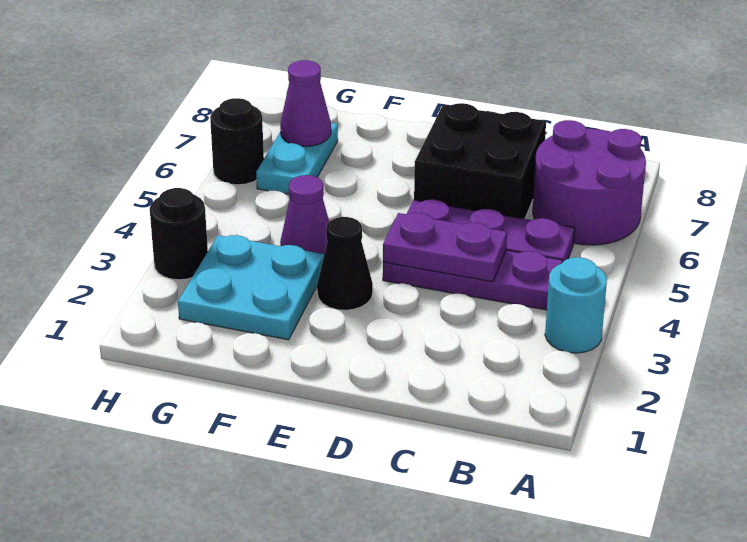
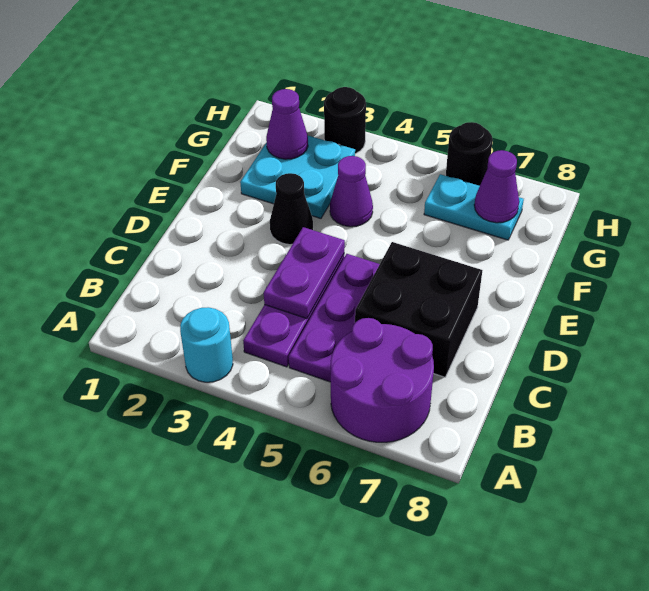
none -> purple 1x1 cone [266,89,308,159]

